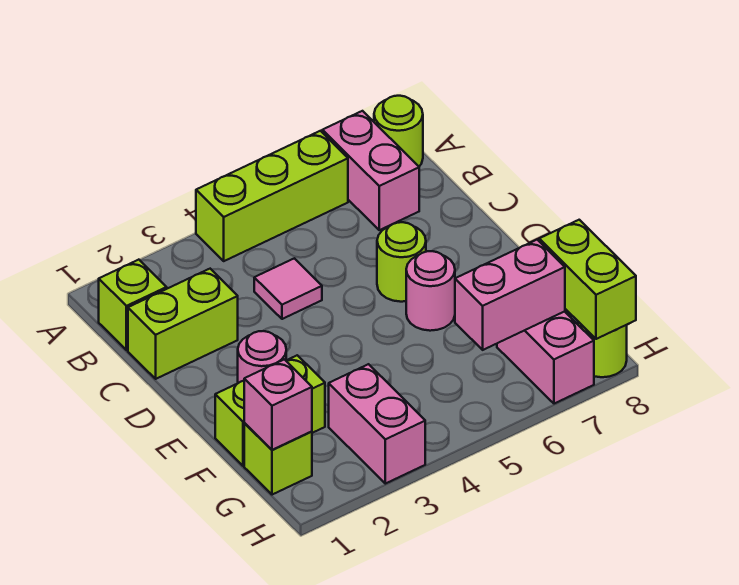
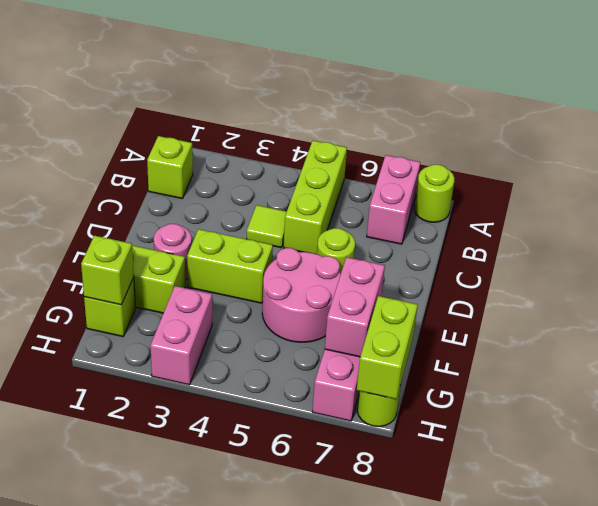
lime 1x3 brick [196,131,348,261] -> lime 1x3 brick turned to [284,141,347,254]
lime 1x2 brick [128,269,238,379] -> lime 1x2 brick moved to [187,229,273,303]
pink 1x1 tile [254,258,322,319] -> lime 1x1 tile [247,205,287,248]
pink 1x1 round brick [406,251,455,331] -> pink 2x2 round brick [262,248,341,342]
pink 1x1 brick [244,359,312,450] -> lime 1x1 brick [81,236,134,305]
pink 1x2 brick [455,240,565,350] -> pink 1x2 brick turned to [325,257,385,357]

